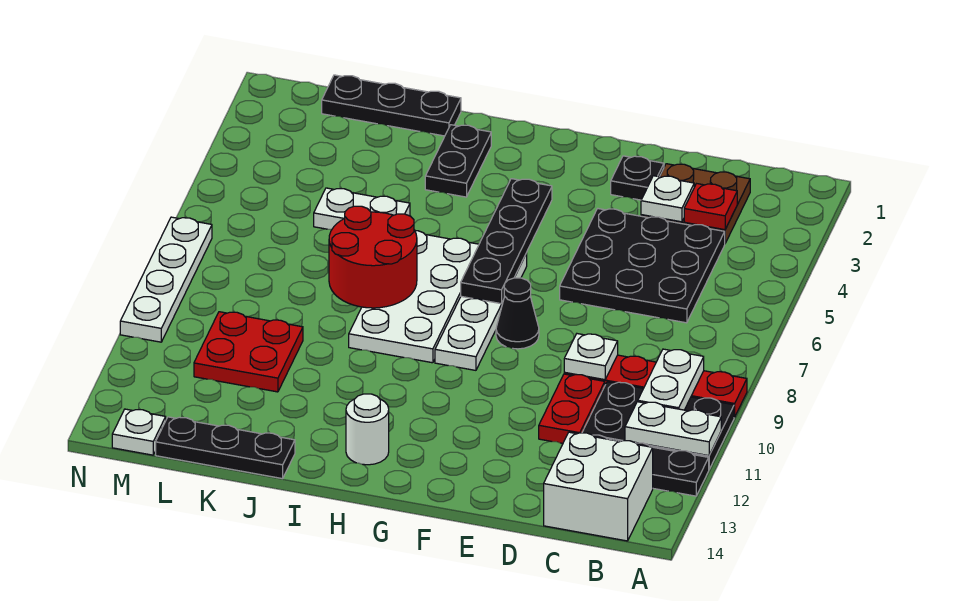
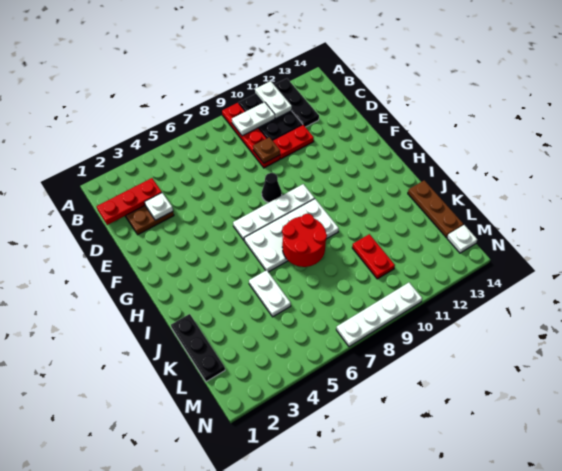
white 2x2 brick [544,432,653,541] -> none
red 1x1 plate [684,184,737,230] -> red 1x3 plate [97,178,162,225]
black 3x3 plate [560,208,725,323] -> none
white 1x1 plate [564,334,618,380] -> brown 1x1 plate [253,137,280,163]
black 1x1 plate [611,156,664,200] -> none
black 1x4 plate [461,179,552,304] -> none
white 1x1 round brick [346,394,389,465] -> none
black 1x2 plate [425,125,491,197] -> none
black 1x3 plate [156,417,295,479] -> brown 1x3 plate [408,180,463,237]
red 2x2 plate [194,312,303,392] -> red 1x2 plate [352,234,395,279]

